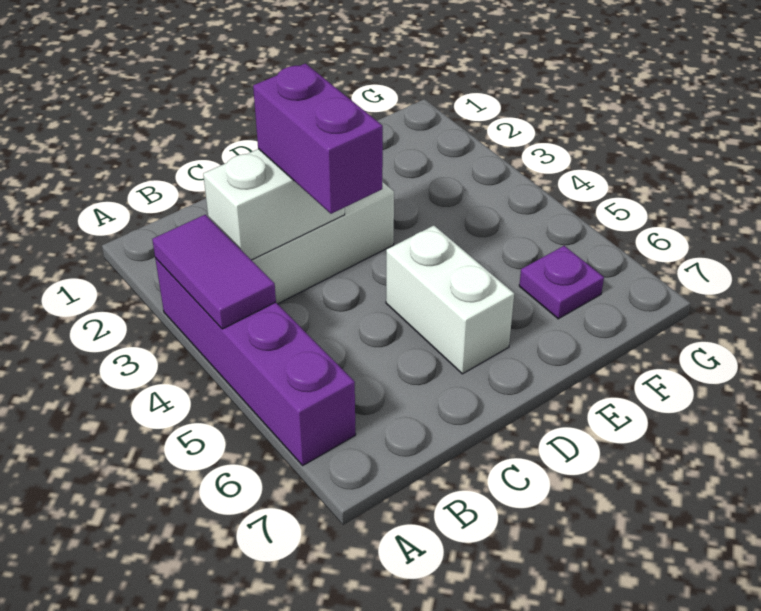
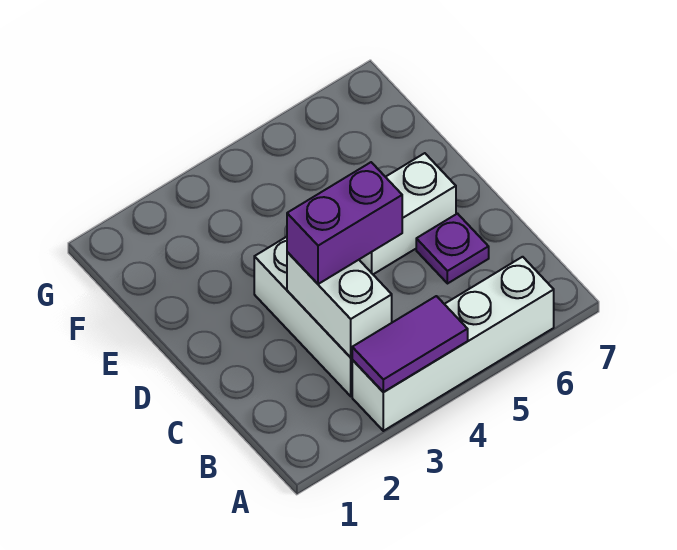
purple 1x4 brick [155,258,356,465] -> white 1x4 brick [352,257,554,431]
purple 1x1 plate [519,246,604,319] -> purple 1x1 plate moved to [416,214,489,284]

